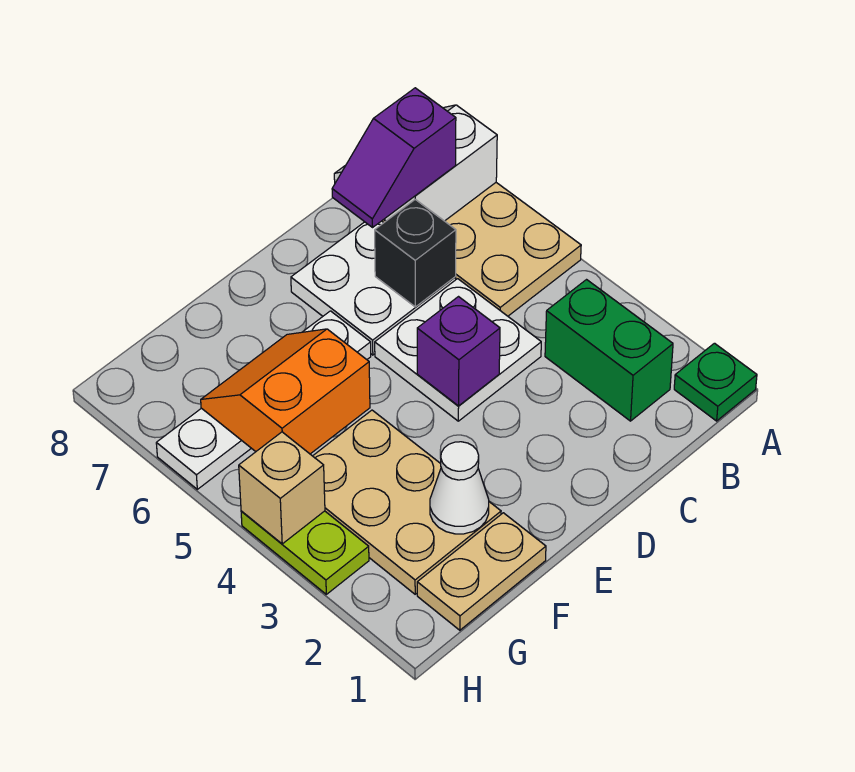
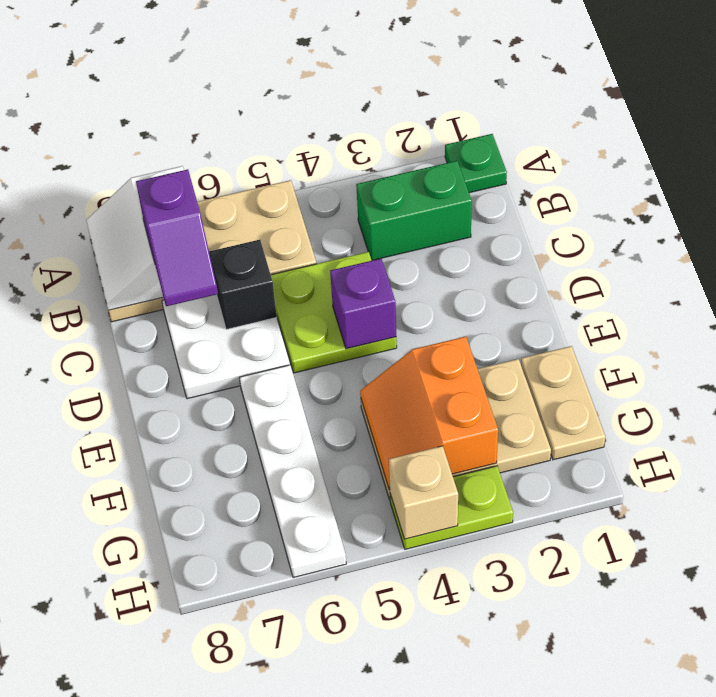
white 2x2 plate [375,279,541,421] -> lime 2x2 plate [271,252,397,373]
white 1x1 cone [430,442,489,534] -> none
orange 2x2 slope [201,329,370,454] -> orange 2x2 slope moved to [360,337,498,490]

